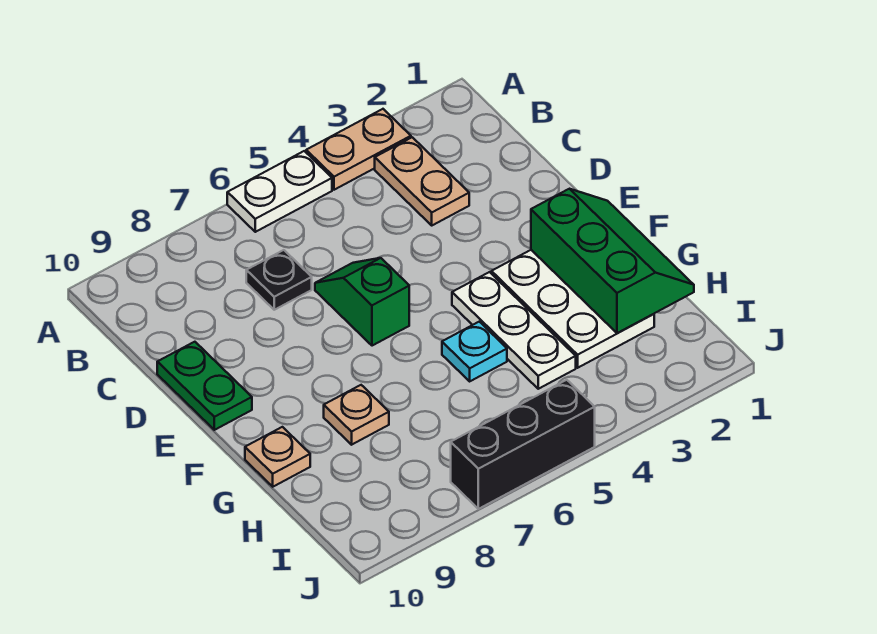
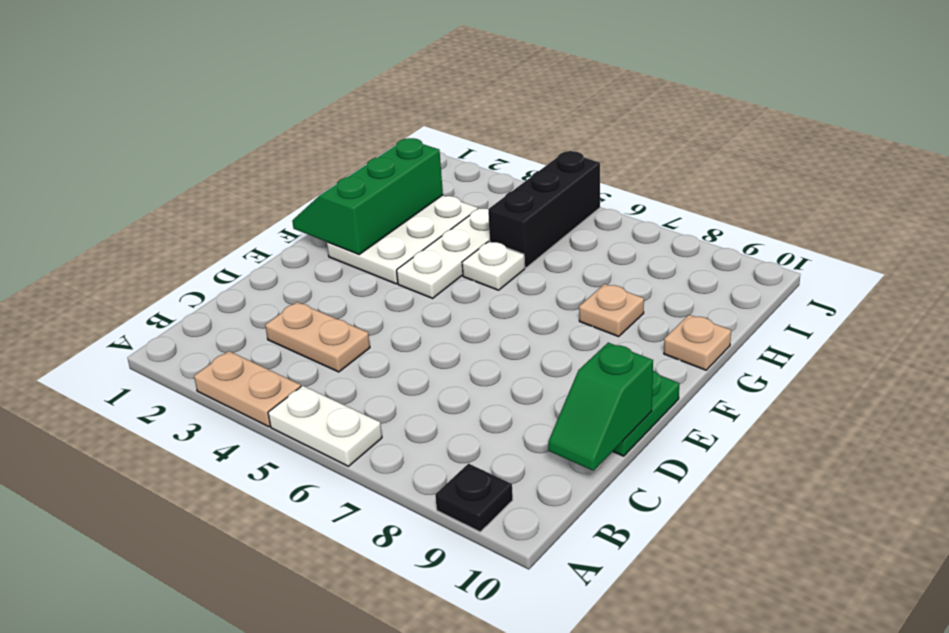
tan 1x2 plate [375,137,469,225] -> tan 1x2 plate turned to [265,302,370,372]
black 1x1 plate [246,250,312,310] -> black 1x1 plate moved to [435,464,513,532]
green 1x2 slope [315,258,409,346] -> green 1x2 slope moved to [548,343,653,471]
cyan 1x1 plate [442,322,507,381] -> white 1x1 plate [462,241,525,290]
black 1x3 brick [451,380,595,509] -> black 1x3 brick turned to [488,151,600,268]

